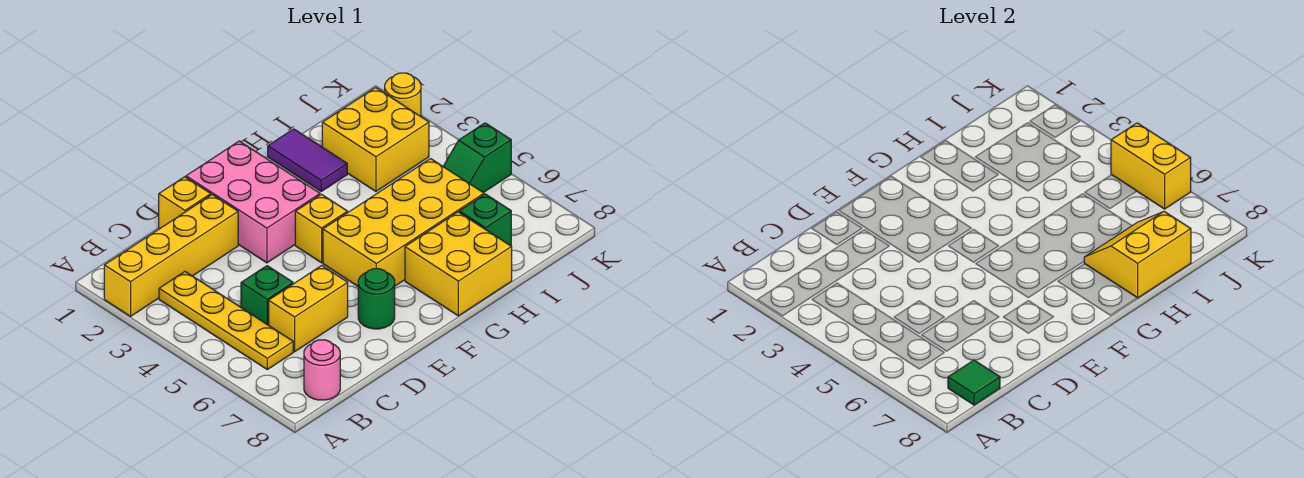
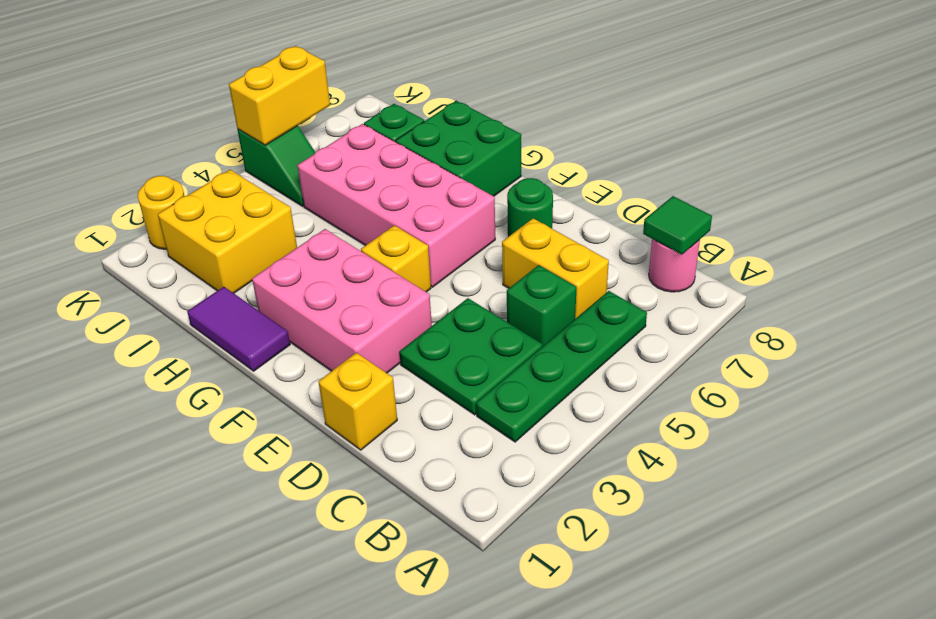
yellow 1x4 brick [104,195,238,316] -> none
yellow 1x4 plate [159,272,293,369] -> green 1x4 plate [476,291,647,442]
none -> green 2x2 plate [399,298,542,415]
pink 2x3 brick [186,141,320,263] -> pink 2x3 brick turned to [252,229,432,373]
yellow 2x4 brick [323,159,484,286] -> pink 2x4 brick [297,124,495,287]
yellow 2x2 brick [405,212,512,316] -> green 2x2 brick [396,101,521,196]
purple 1x2 tile [268,129,347,191] -> purple 1x2 tile turned to [187,287,290,371]
yellow 2x2 slope [1084,212,1191,298] -> none

